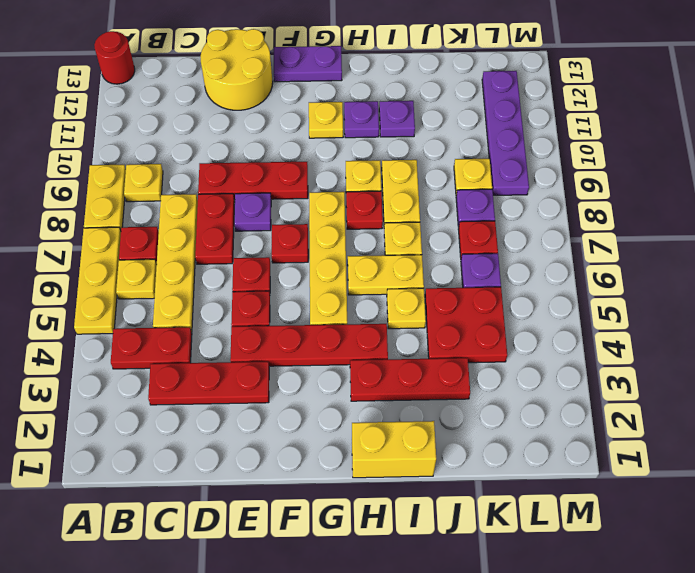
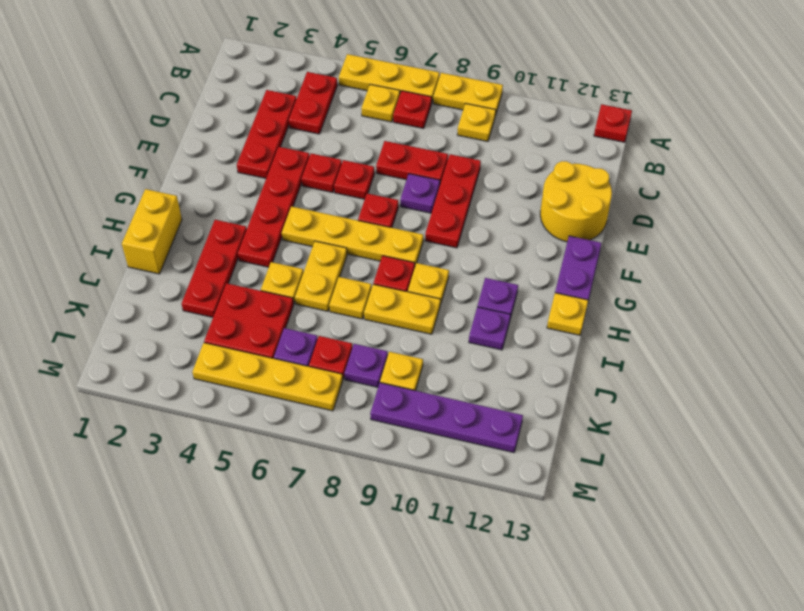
red 1x1 round brick [94,31,135,84] -> red 1x1 plate [594,104,632,142]
yellow 1x4 plate [153,194,198,332] -> yellow 1x4 plate moved to [192,343,343,411]
yellow 1x1 plate [309,102,343,138] -> yellow 1x1 plate moved to [547,293,588,335]

